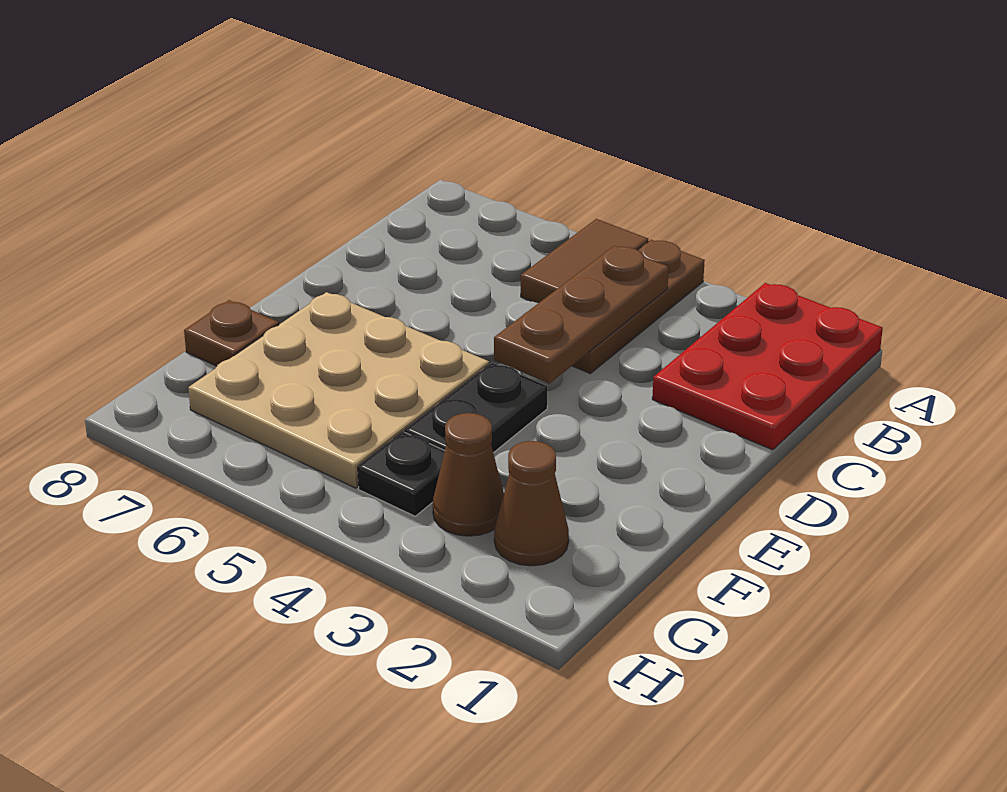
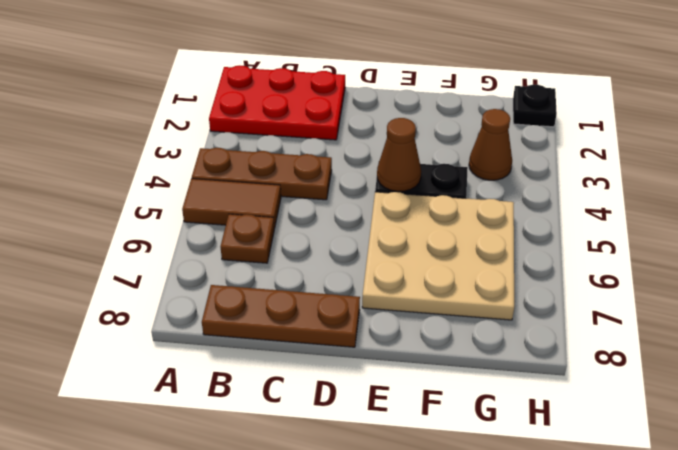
brown 1x3 plate [494,246,669,384] -> brown 1x3 plate moved to [202,285,360,347]
brown 1x1 plate [184,300,279,366] -> brown 1x1 plate moved to [221,214,274,263]
brown 1x1 cone [494,441,569,566] -> brown 1x1 cone moved to [377,118,421,192]
black 1x1 plate [358,432,445,516] -> black 1x1 plate moved to [513,85,557,127]

